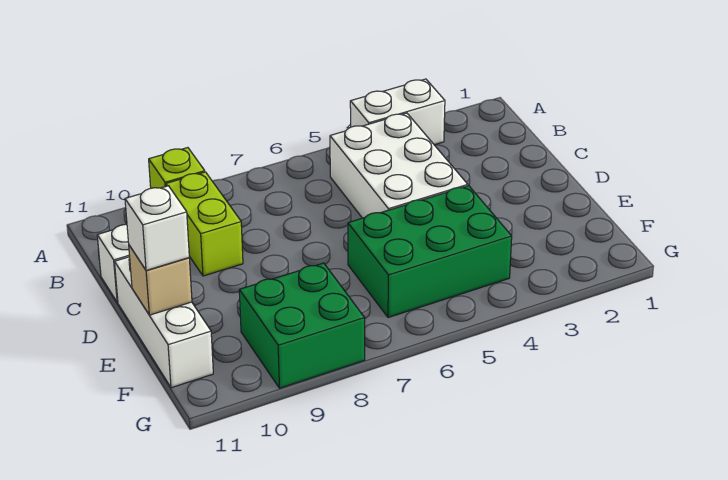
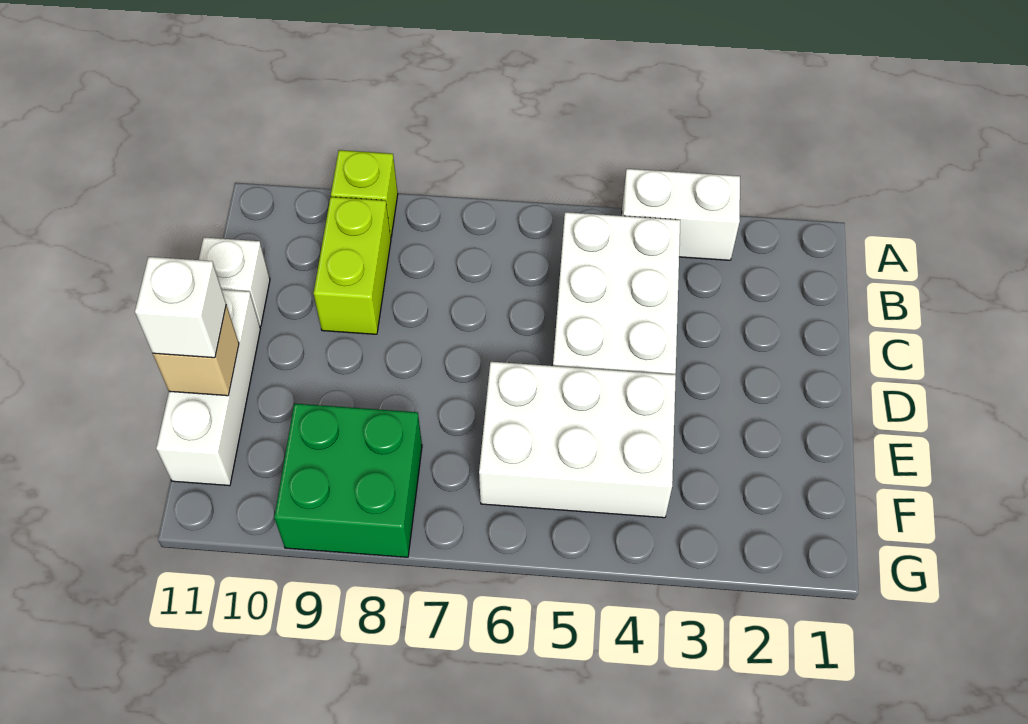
green 2x3 brick [348,186,512,318] -> white 2x3 brick [479,362,676,518]

